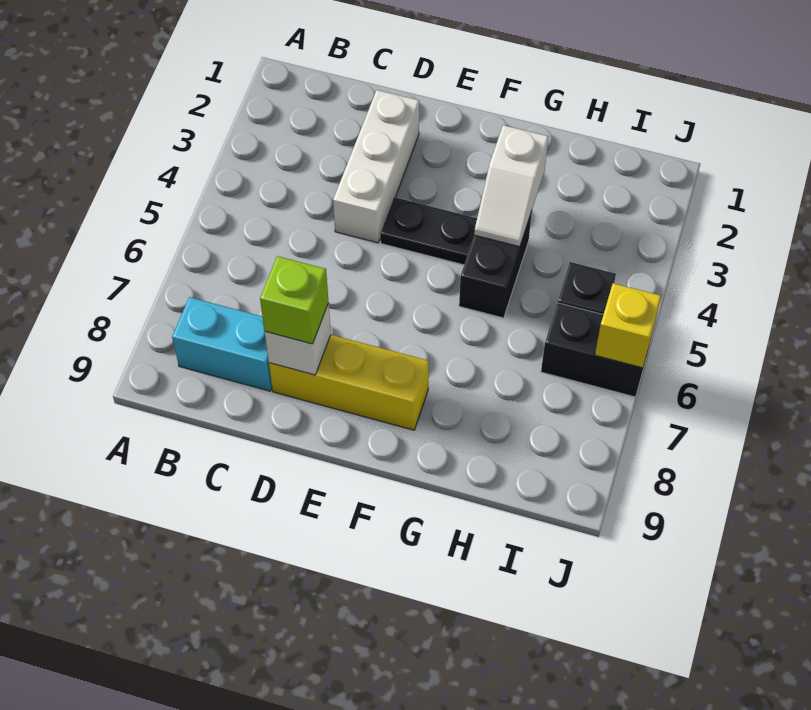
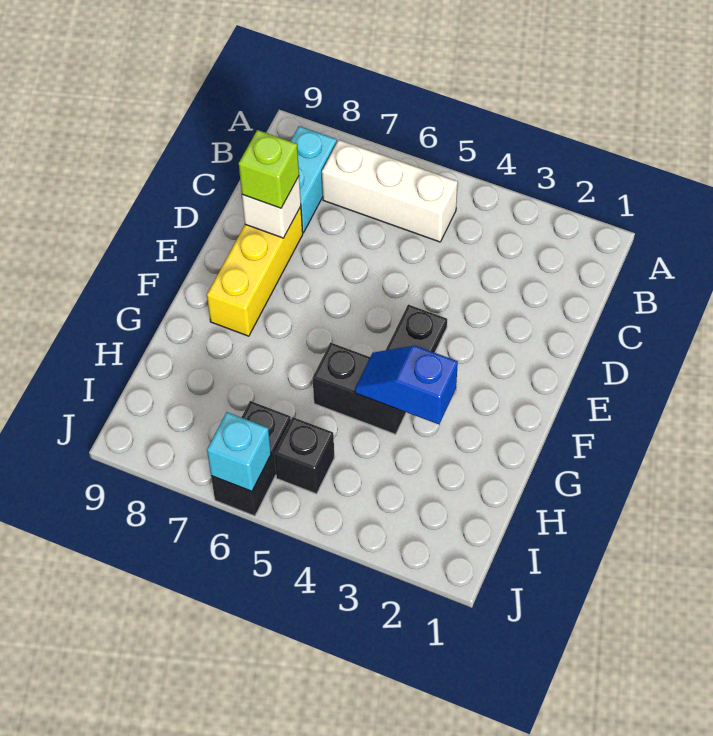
white 1x3 brick [333,90,419,243] -> white 1x3 brick moved to [322,140,458,242]
white 1x2 slope [474,125,549,247] -> blue 1x2 slope [355,346,458,424]
yellow 1x1 brick [595,283,661,368] -> cyan 1x1 brick [207,412,271,491]

